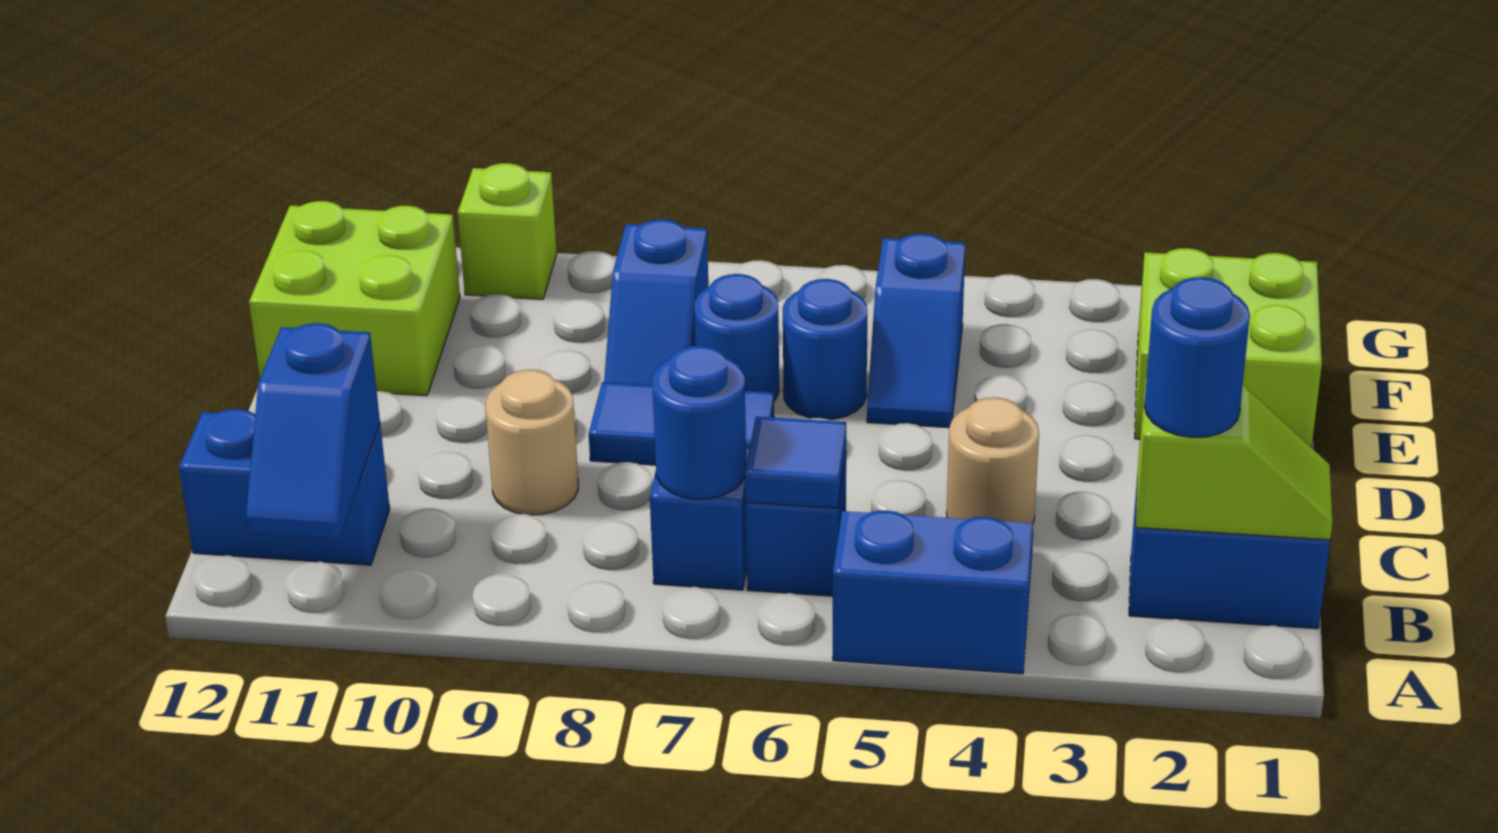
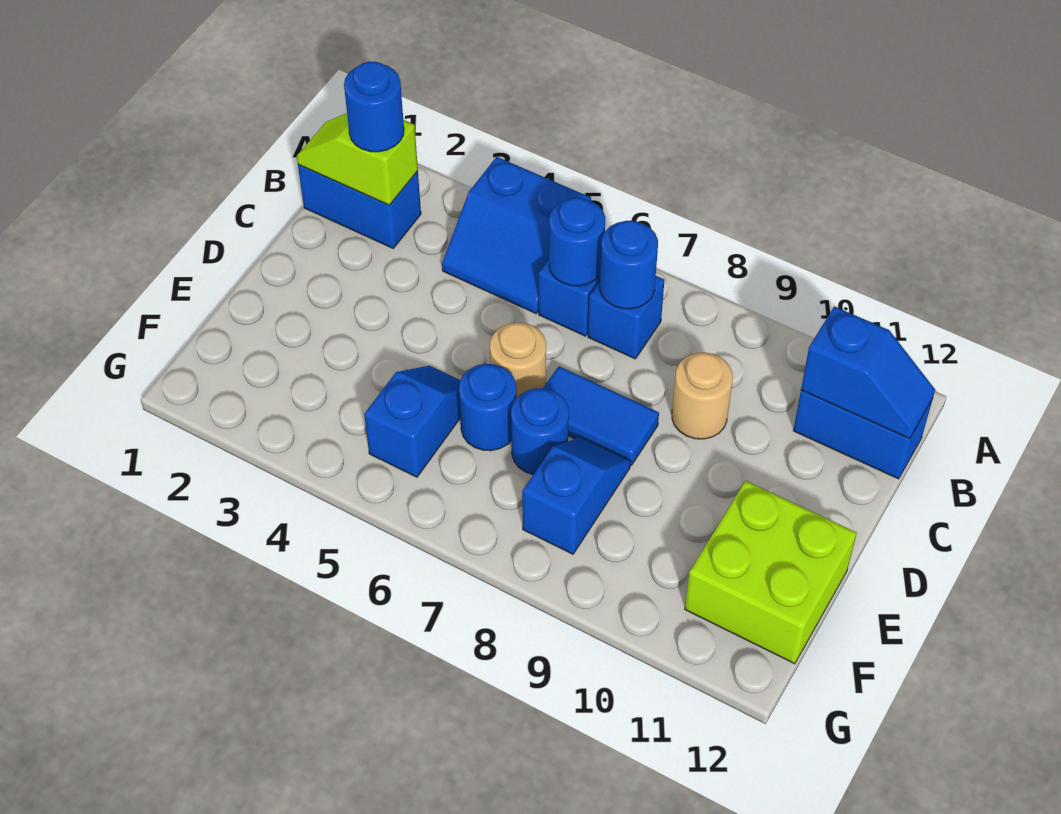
blue 1x2 slope [246,323,380,539] -> blue 1x2 slope turned to [801,306,935,439]
blue 1x1 tile [745,416,846,508] -> blue 1x1 round brick [549,198,605,286]
tan 1x1 round brick [947,397,1039,524] -> tan 1x1 round brick moved to [490,323,546,398]
lime 2x2 brick [1135,248,1322,448] -> none
lime 1x1 brick [458,163,557,299] -> none

